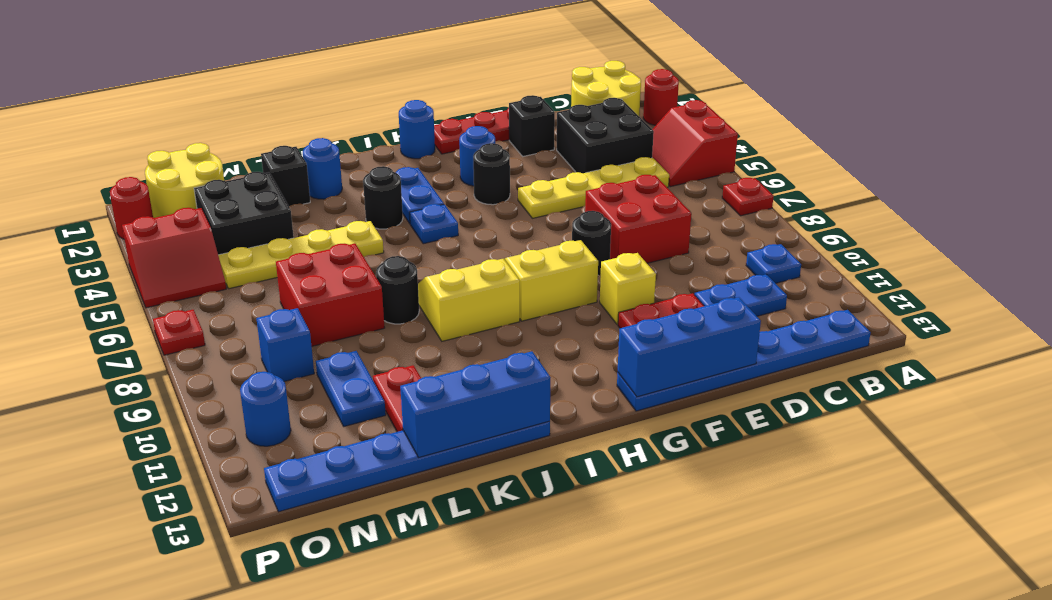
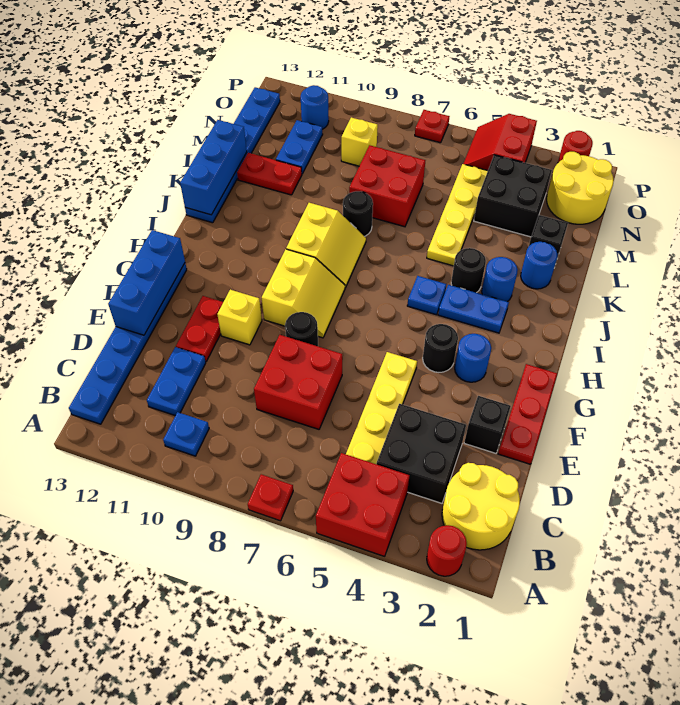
red 2x2 slope [652,100,738,187] -> red 2x2 brick [316,453,410,556]
blue 1x1 round brick [399,100,435,159] -> blue 1x1 round brick moved to [482,257,518,302]
blue 1x2 plate [316,351,386,426] -> blue 1x2 plate turned to [276,120,323,174]
blue 1x1 brick [256,308,314,381] -> yellow 1x1 brick [341,117,378,166]

